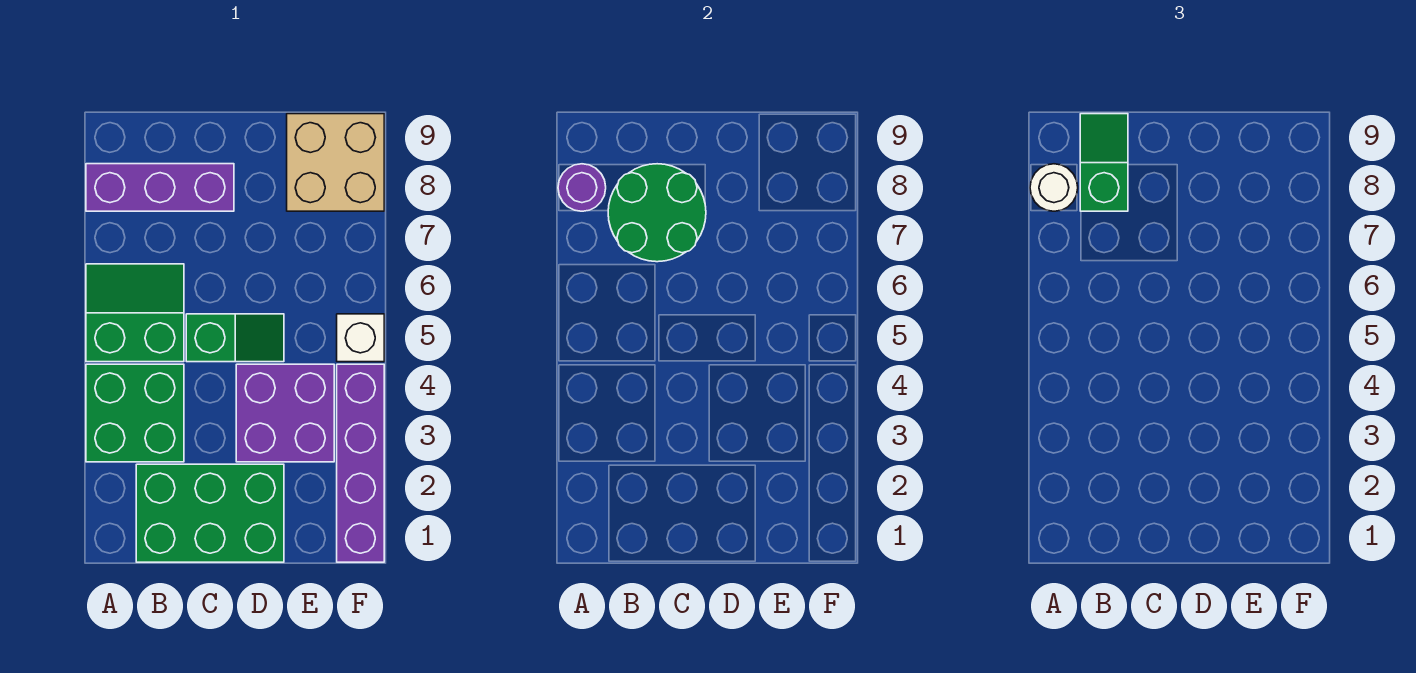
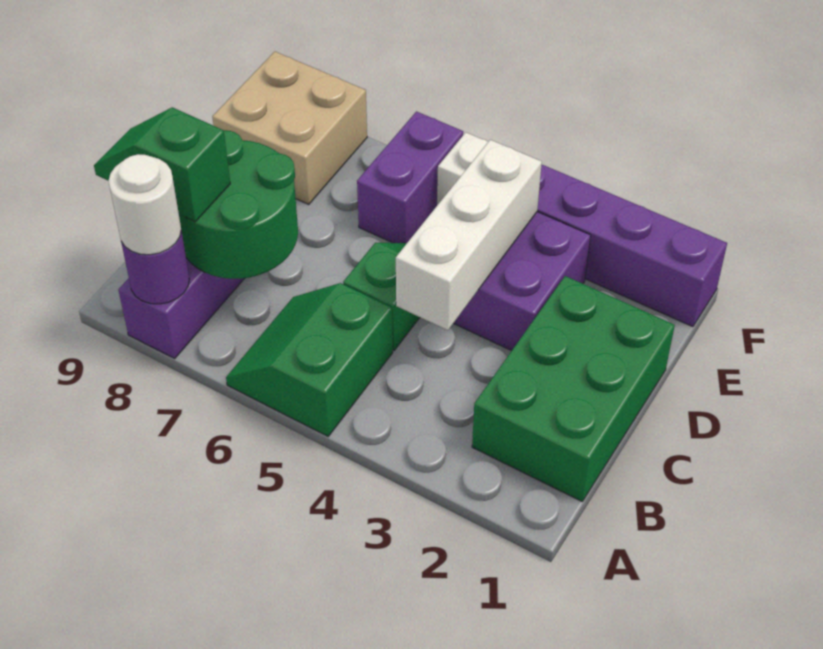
green 2x2 brick [86,364,184,462] -> none
none -> white 1x3 brick [396,140,542,330]
none -> purple 1x2 brick [357,112,463,243]

